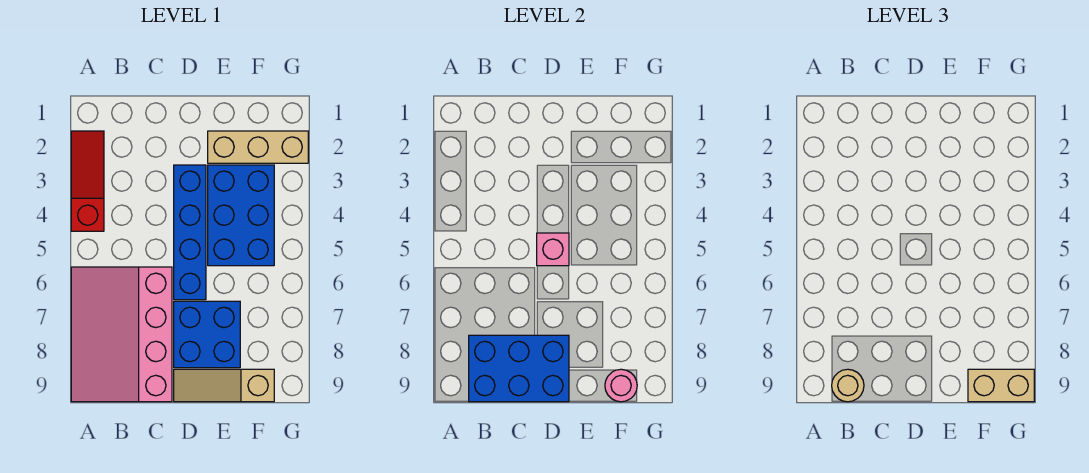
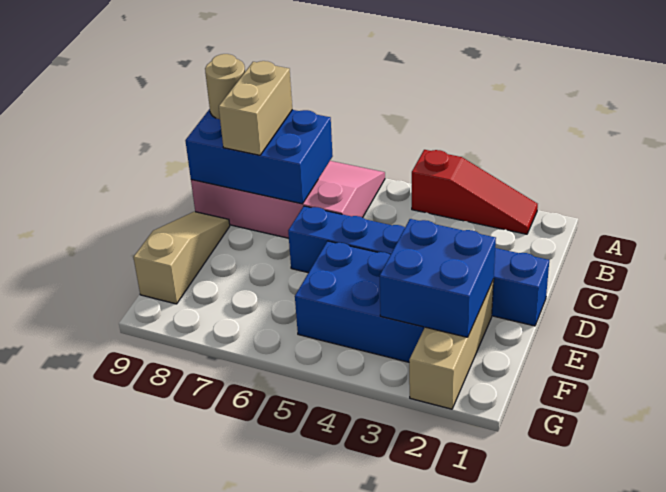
blue 2x3 brick [469,335,569,402] -> blue 2x3 brick turned to [185,109,333,204]
blue 1x4 brick [174,165,206,300] -> blue 1x6 brick [288,206,549,326]
pink 1x1 brick [537,233,569,266] -> none
blue 2x2 brick [174,301,240,368] -> blue 2x2 brick moved to [380,219,496,337]
pink 1x1 round brick [605,369,637,402] -> none
tan 1x2 brick [968,369,1034,402] -> tan 1x2 brick moved to [219,61,292,155]

